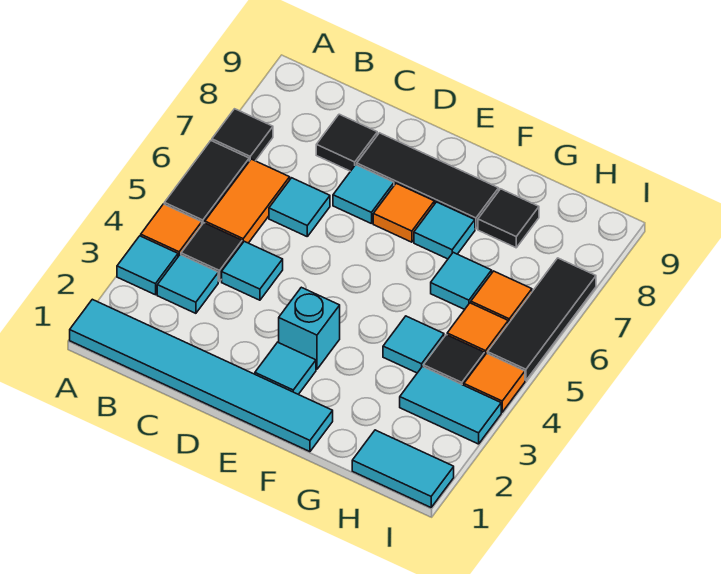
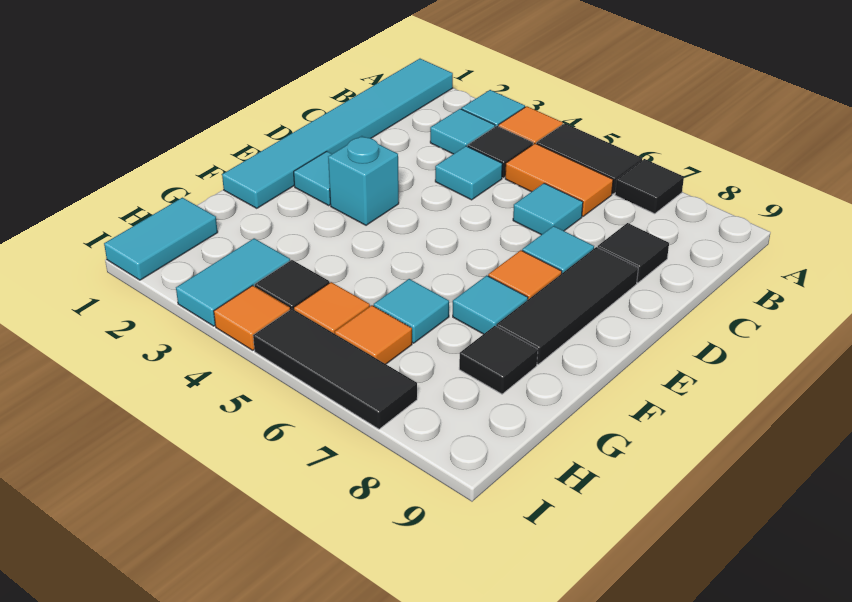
cyan 1x1 tile [383,316,444,373] -> none

